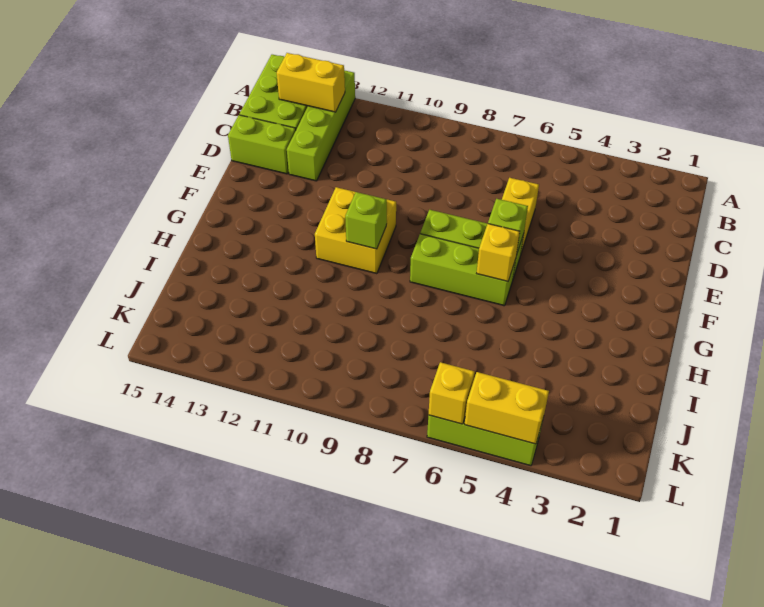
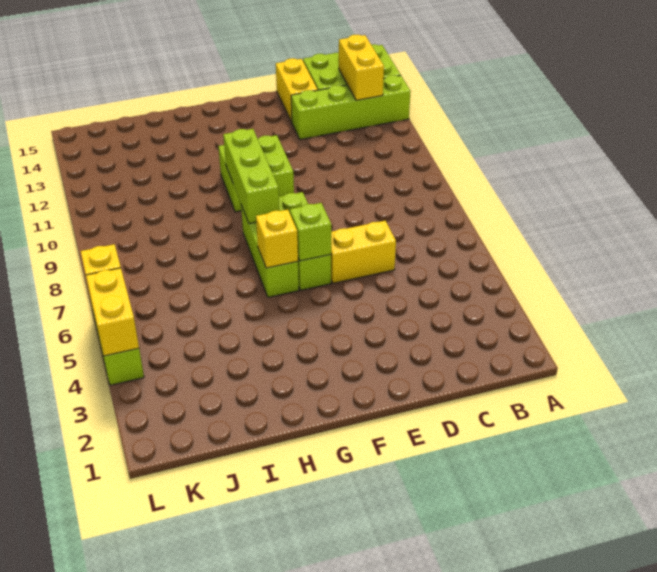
lime 1x2 brick [228,115,296,174] -> yellow 1x2 brick [276,58,318,122]
yellow 2x2 brick [315,187,396,274] -> lime 2x2 brick [218,135,294,212]
lime 1x1 brick [345,192,387,249] -> lime 1x3 brick [223,129,279,224]

